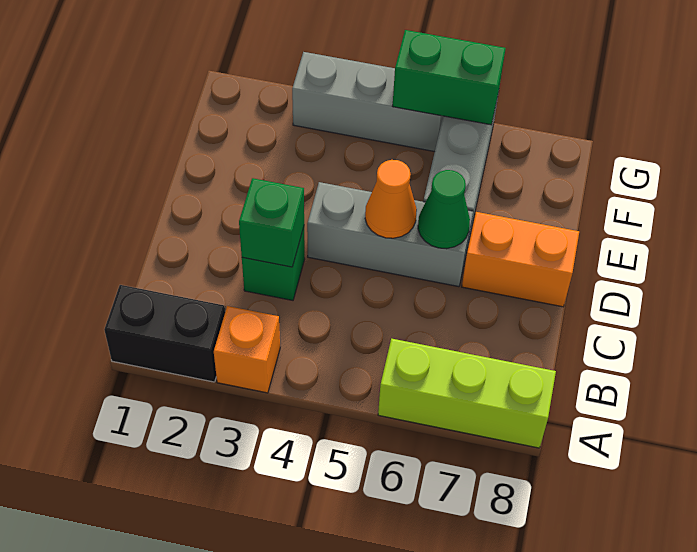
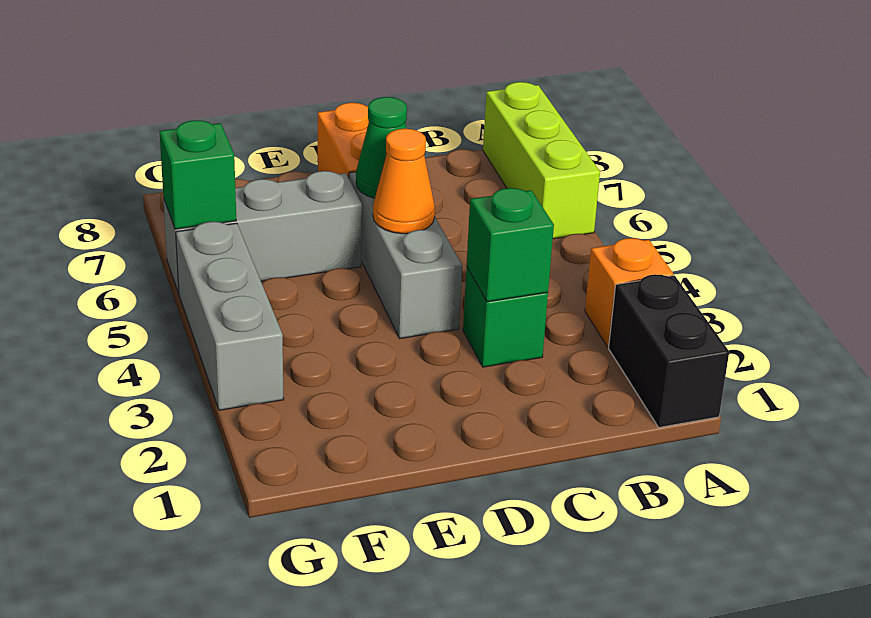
green 1x2 brick [393,30,506,125] -> green 1x1 brick [160,120,236,229]

